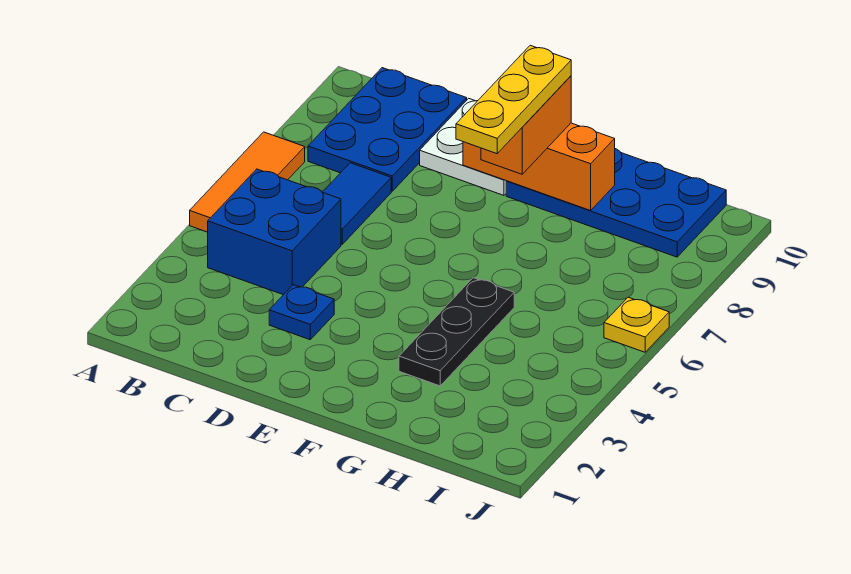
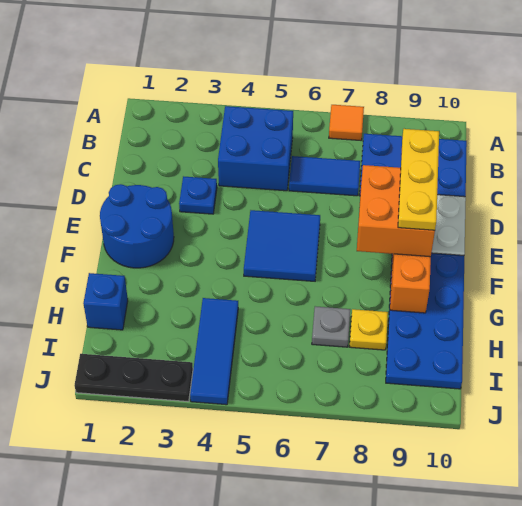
orange 1x3 tile [190,132,305,232] -> orange 1x1 tile [329,105,364,140]
none -> blue 2x2 round brick [100,184,174,268]
none -> blue 2x2 tile [244,210,320,281]
yellow 1x3 plate [456,45,571,154] -> yellow 1x3 plate turned to [398,129,439,230]
orange 1x2 brick [481,76,571,174] -> orange 2x2 brick [357,165,435,257]
black 1x3 plate [399,278,514,386] -> black 1x3 plate moved to [75,354,193,402]
none -> blue 1x1 brick [83,273,128,330]
none -> blue 1x3 tile [190,298,238,405]
none -> grey 1x1 plate [312,306,350,347]
yellow 1x1 plate [604,297,669,352] -> yellow 1x1 plate moved to [349,309,388,350]

